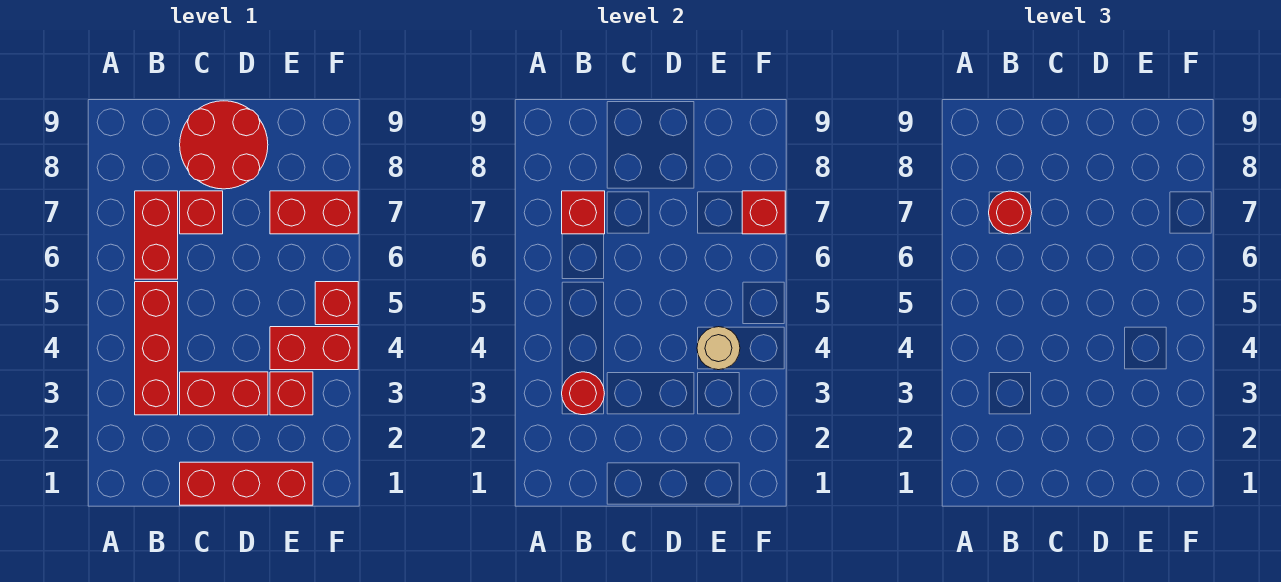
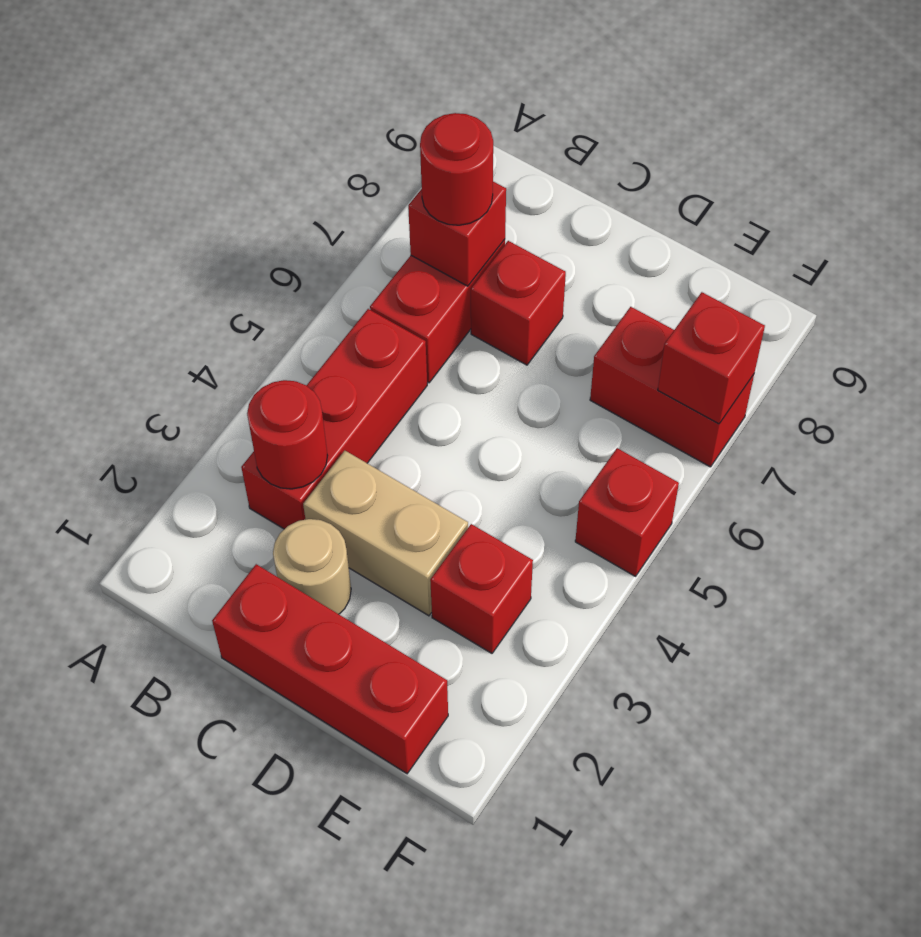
red 1x2 brick [180,372,268,415] -> tan 1x2 brick [303,451,468,616]
red 2x2 round brick [180,101,268,189] -> none
red 1x2 brick [270,327,358,370] -> none
tan 1x1 round brick [697,327,740,370] -> tan 1x1 round brick moved to [273,519,351,614]

